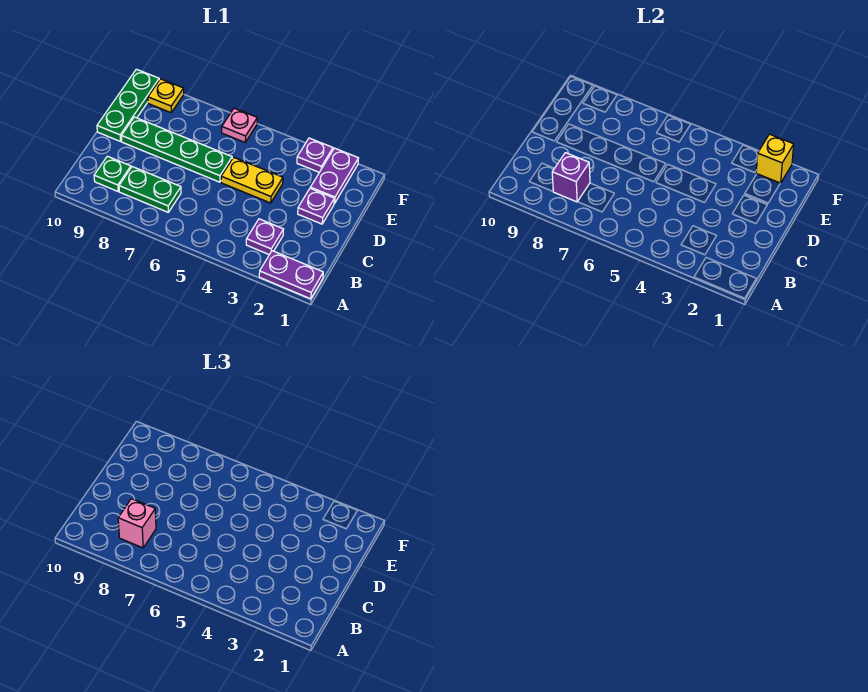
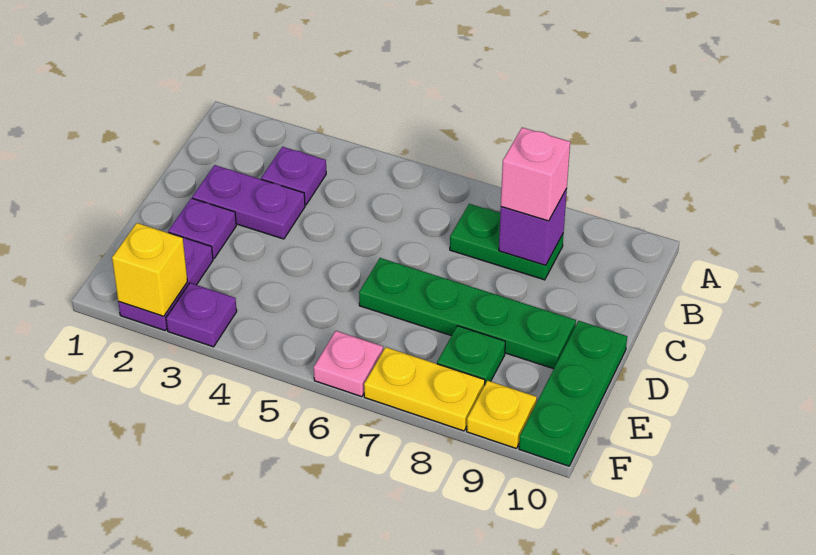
purple 1x2 plate [259,251,323,299] -> purple 1x2 plate moved to [192,165,305,239]
green 1x1 plate [94,156,131,191] -> green 1x1 plate moved to [437,326,505,384]
yellow 1x2 plate [221,157,283,203] -> yellow 1x2 plate moved to [364,347,485,431]

